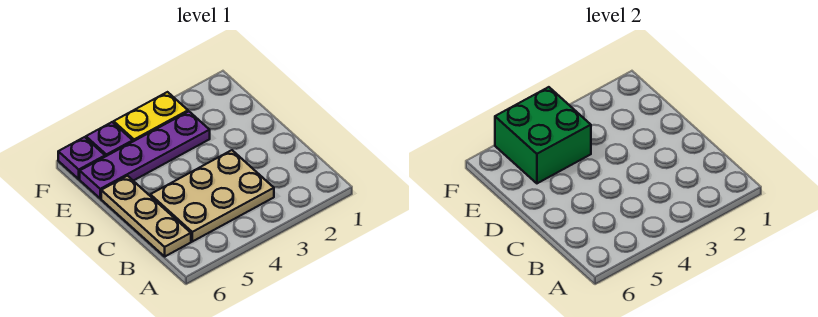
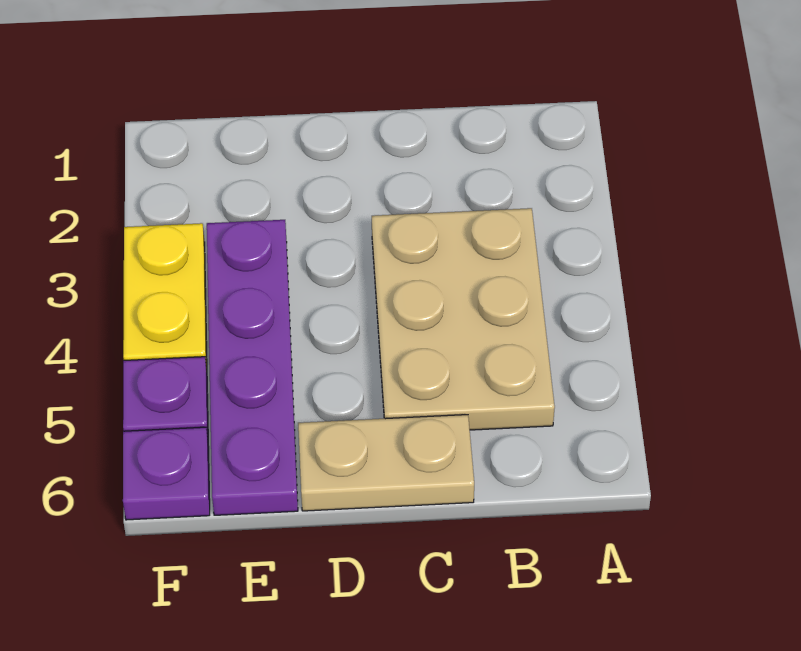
tan 1x3 plate [101,176,191,256] -> tan 1x2 plate [298,415,474,511]
green 2x2 brick [495,87,591,183] -> none

